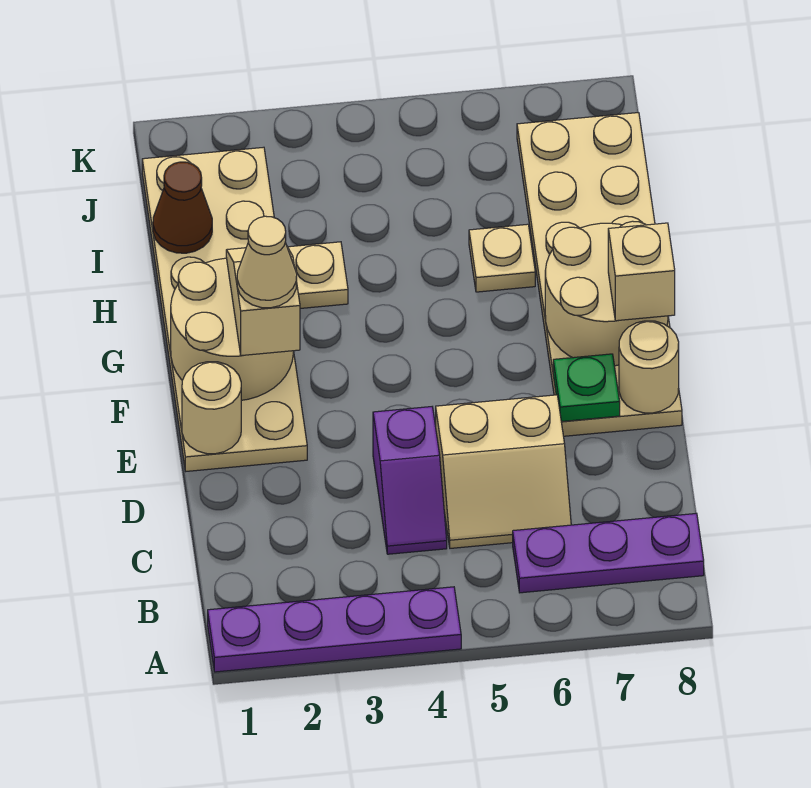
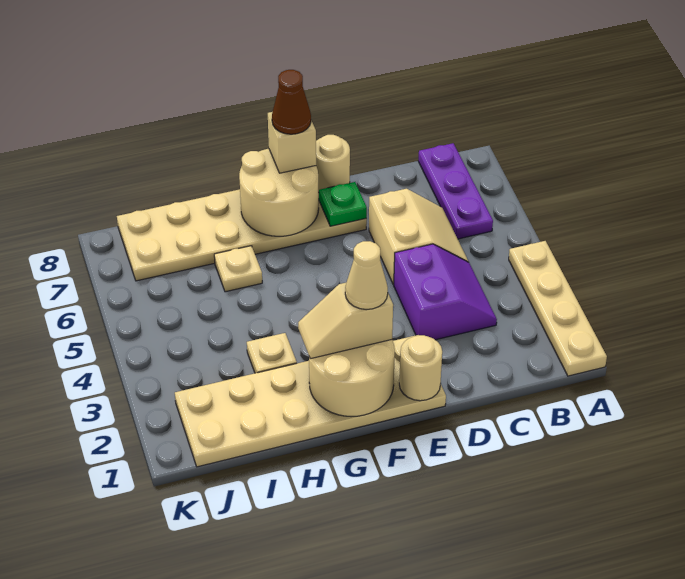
purple 1x4 plate [208,587,461,672] -> tan 1x4 plate [509,241,607,376]
purple 1x2 slope [373,407,447,554] -> purple 2x2 slope [394,244,497,340]
brown 1x1 cone [153,162,212,253] -> brown 1x1 cone moved to [272,70,311,134]

